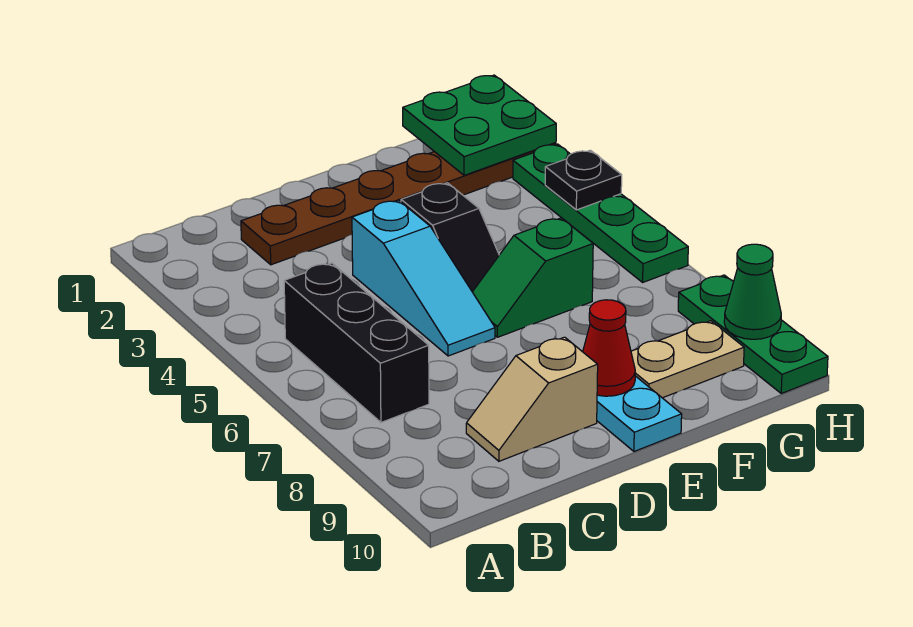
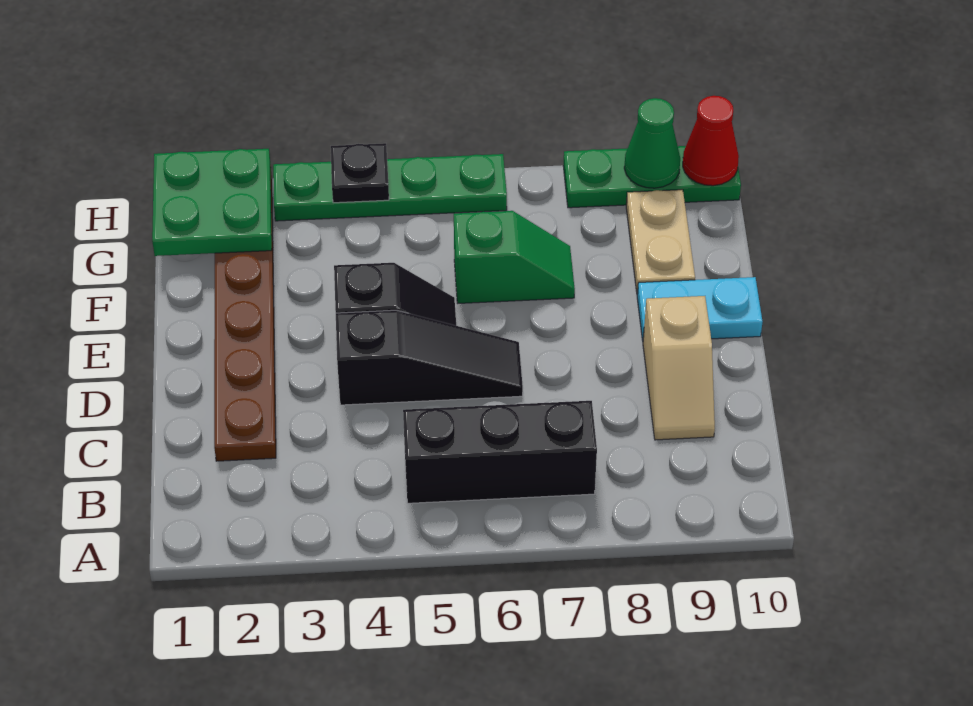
cyan 1x3 slope [352,200,495,356] -> black 1x3 slope [336,310,523,405]
green 1x2 slope [473,218,593,337] -> green 1x2 slope turned to [454,211,575,303]
red 1x1 cone [583,300,635,396] -> red 1x1 cone moved to [683,96,739,186]

